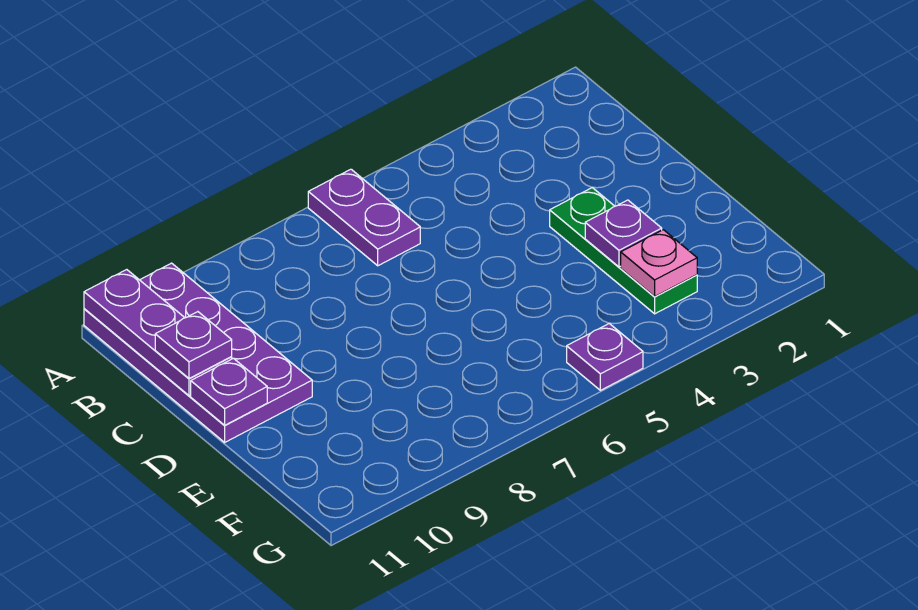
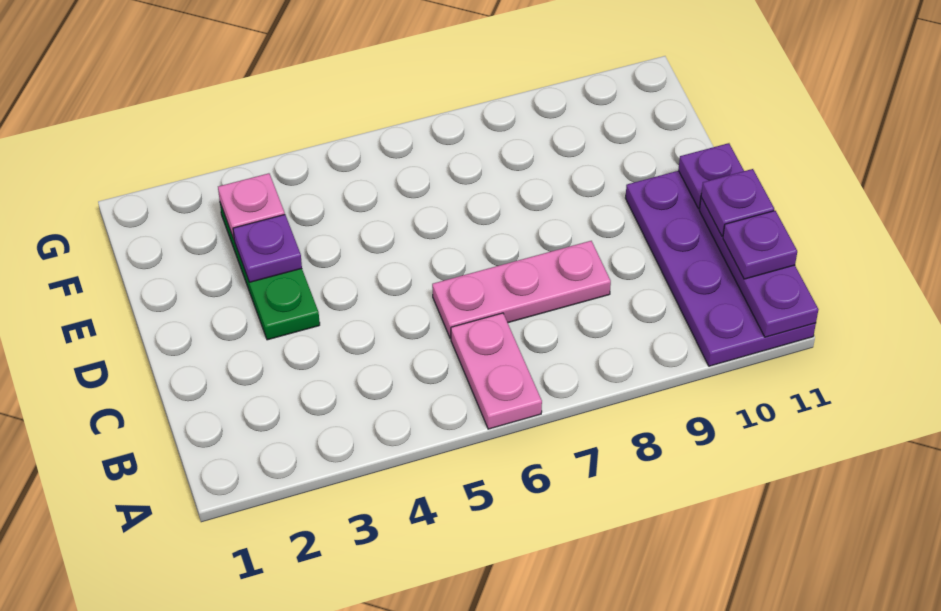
purple 1x2 plate [308,169,420,266] -> pink 1x2 plate [451,313,542,429]
none -> pink 1x3 plate [432,241,611,339]
purple 1x1 plate [567,324,643,390] -> purple 1x1 plate moved to [723,211,797,279]

